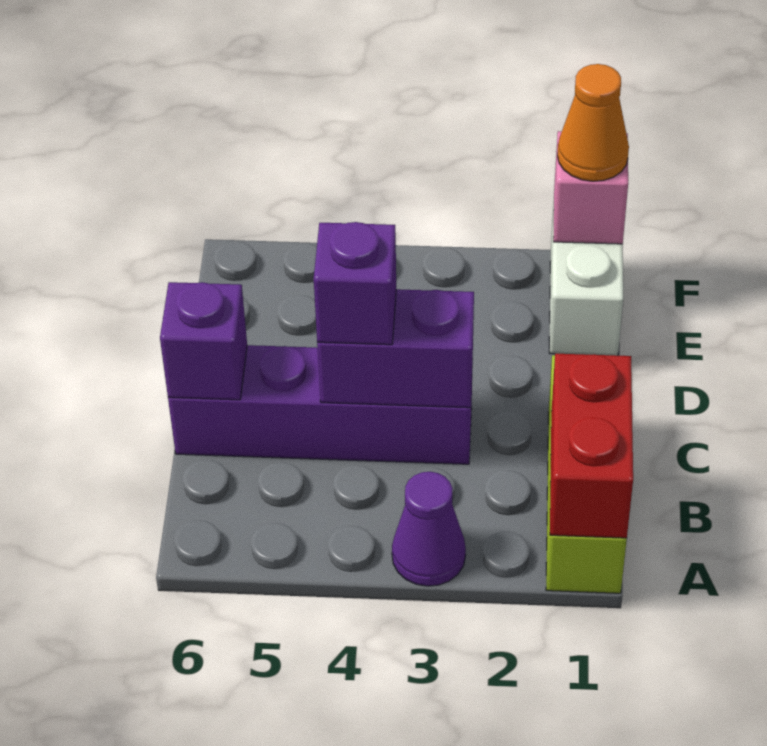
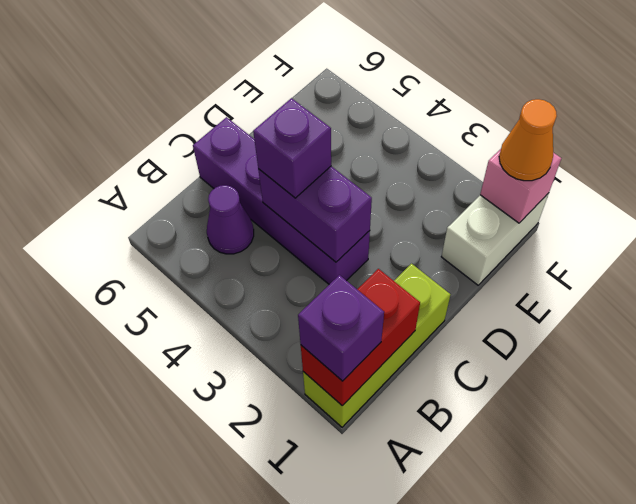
purple 1x1 cone [392,472,466,586] -> purple 1x1 cone moved to [207,185,254,254]
purple 1x1 brick [160,282,247,400] -> purple 1x1 brick moved to [298,275,384,381]

